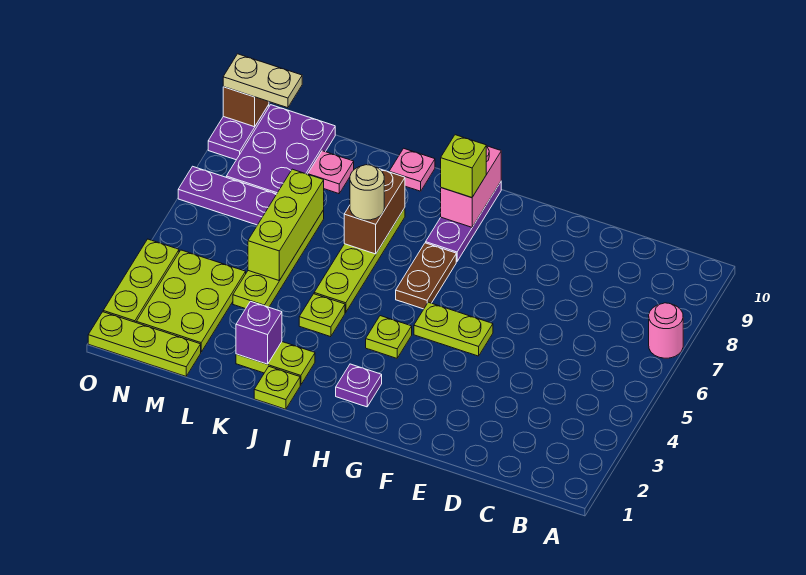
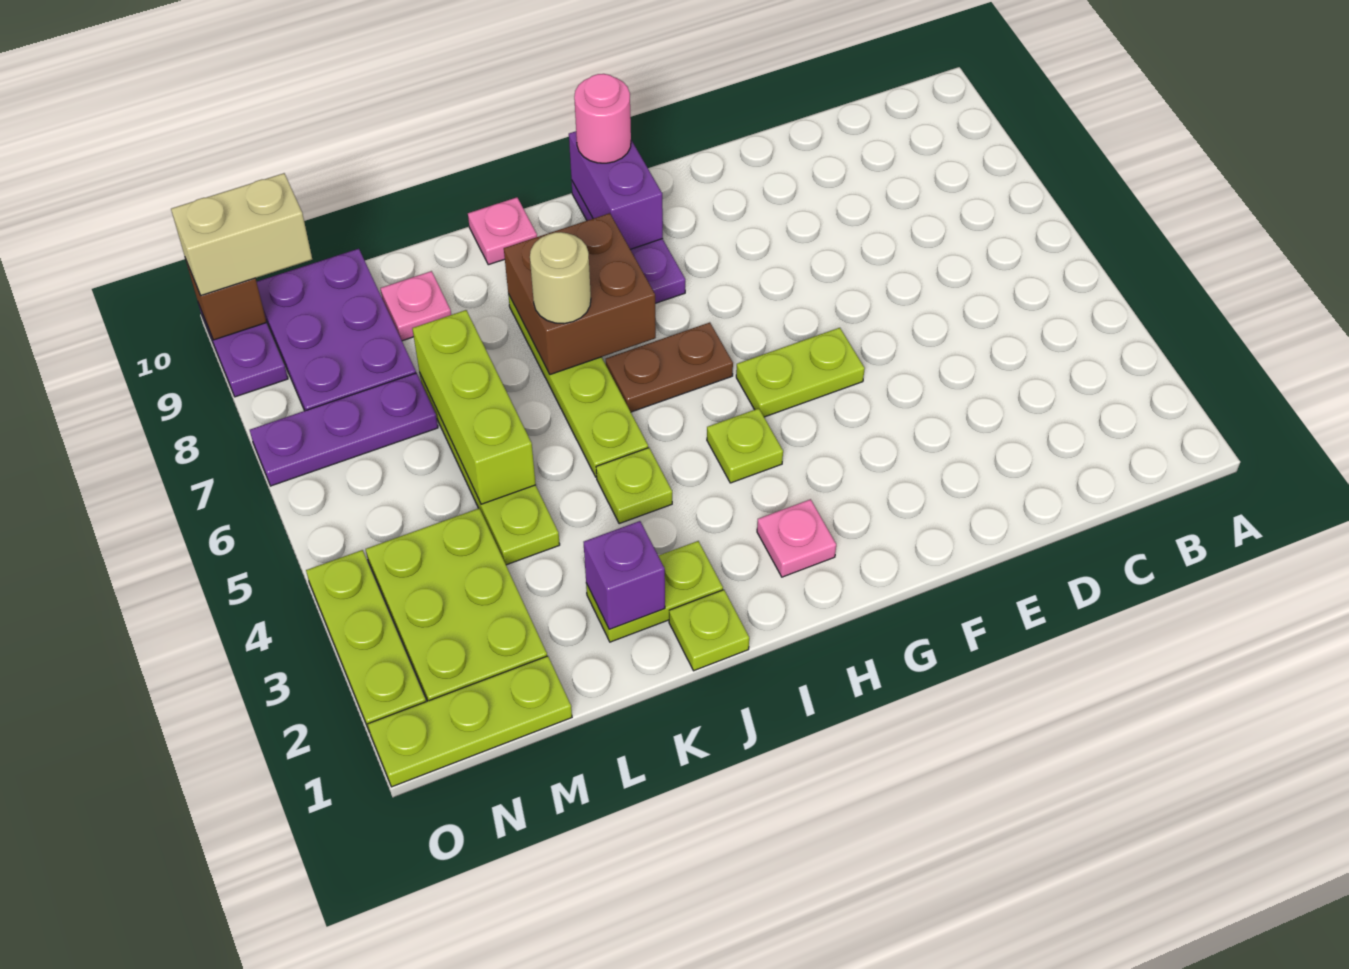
pink 1x1 round brick [649,303,683,358] -> pink 1x1 round brick moved to [574,74,631,163]
purple 1x1 plate [336,364,382,407] -> pink 1x1 plate [757,499,836,577]
brown 1x2 plate [396,243,456,309] -> brown 1x2 plate turned to [606,322,733,412]
pink 1x2 brick [441,146,501,227] -> purple 1x2 brick [569,131,663,249]
lime 1x1 brick [441,135,486,198] -> none
brown 1x2 brick [344,169,405,254] -> brown 2x2 brick [504,213,656,375]
tan 1x2 plate [223,54,302,108] -> tan 1x2 brick [171,173,312,295]

